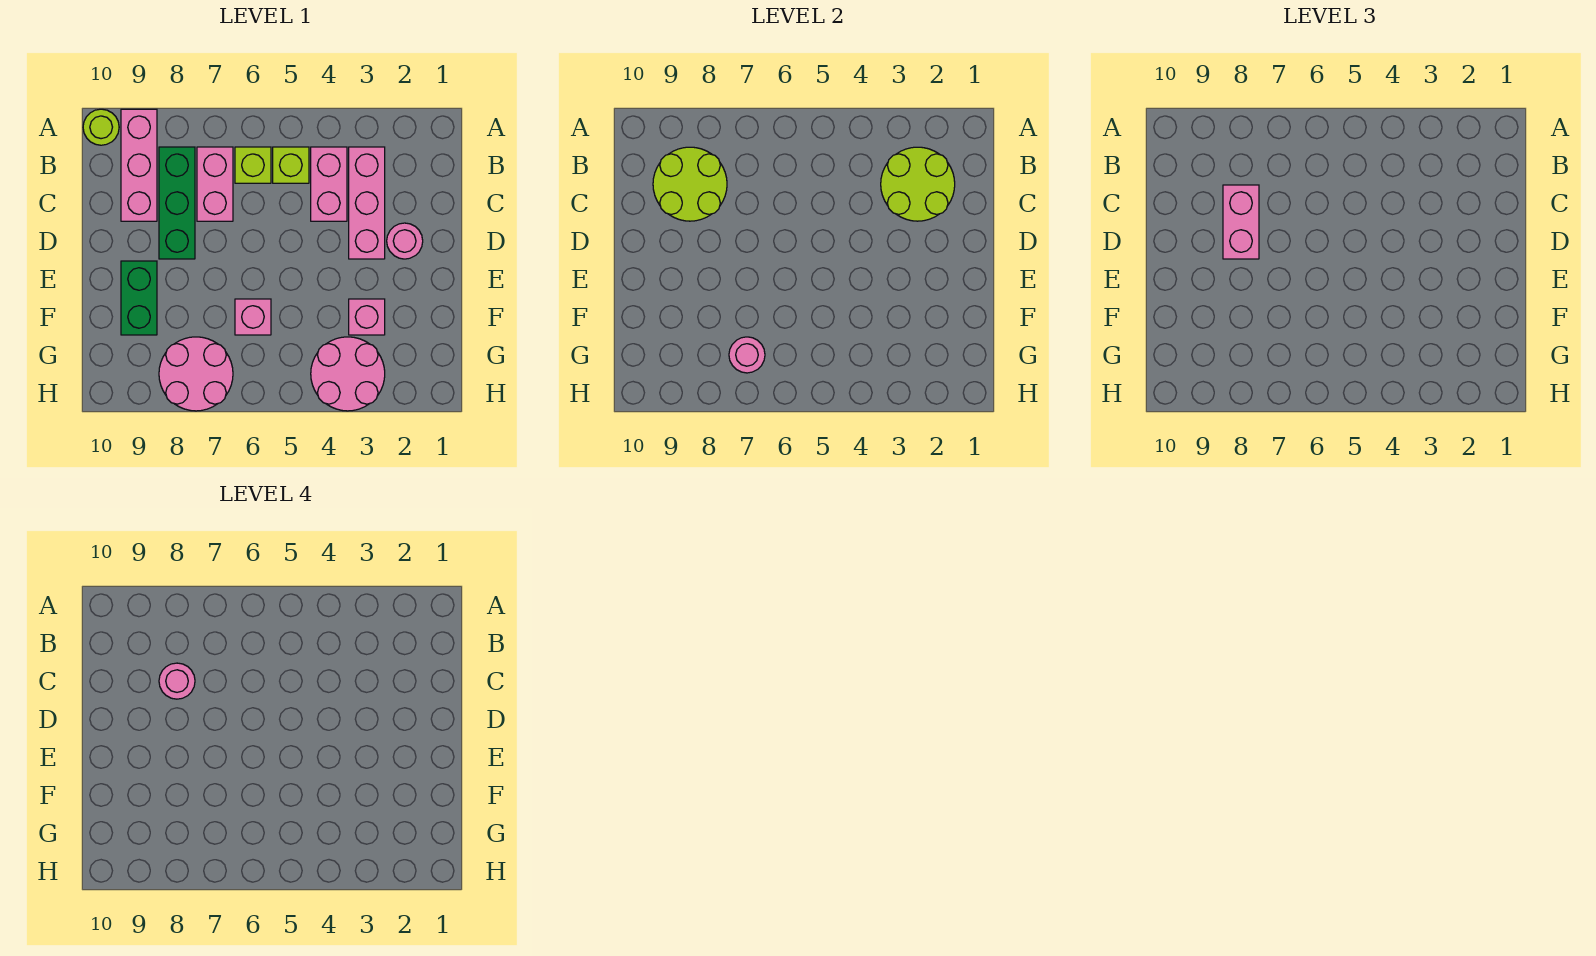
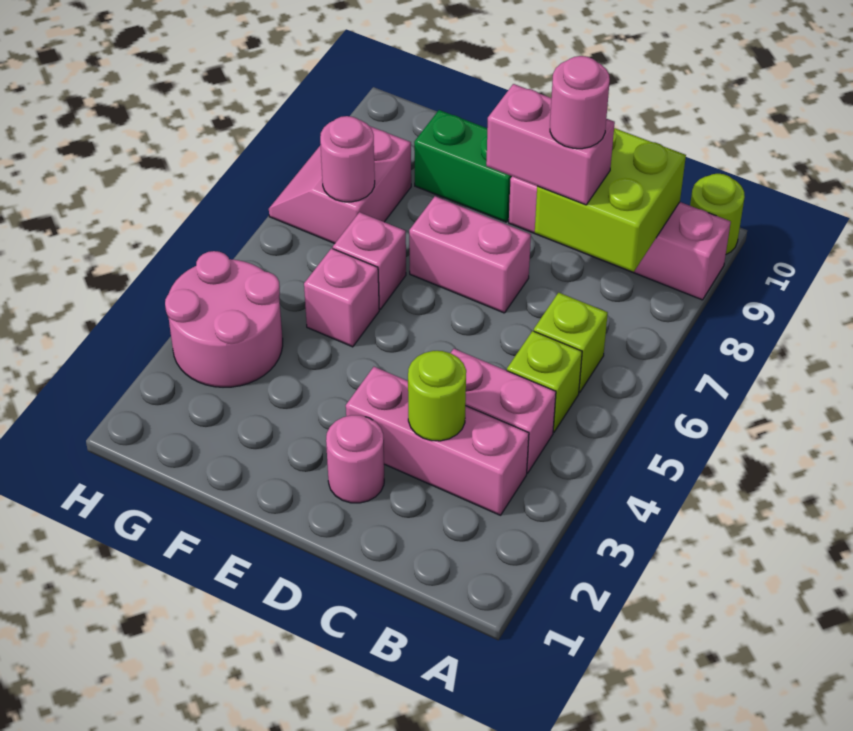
pink 1x3 brick [121,109,157,221] -> pink 1x4 brick [509,176,731,300]
lime 2x2 round brick [881,147,955,221] -> lime 1x1 round brick [408,351,466,441]
pink 1x2 brick [197,147,233,221] -> pink 1x2 brick moved to [409,196,531,313]
green 1x3 brick [159,147,195,259] -> none
lime 2x2 round brick [653,147,727,221] -> lime 2x2 brick [535,128,686,272]
pink 1x1 brick [349,299,385,335] -> pink 1x1 brick moved to [304,248,379,347]
pink 2x2 round brick [159,337,233,411] -> pink 2x2 slope [269,126,411,243]

